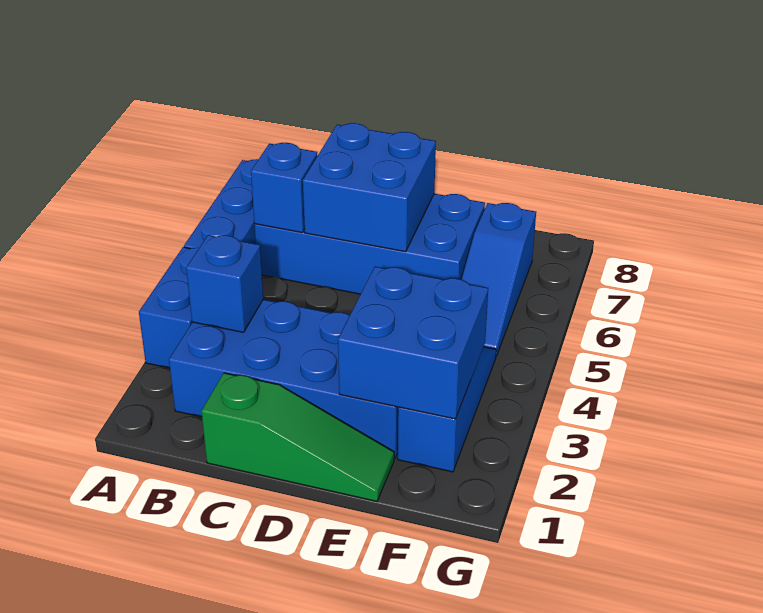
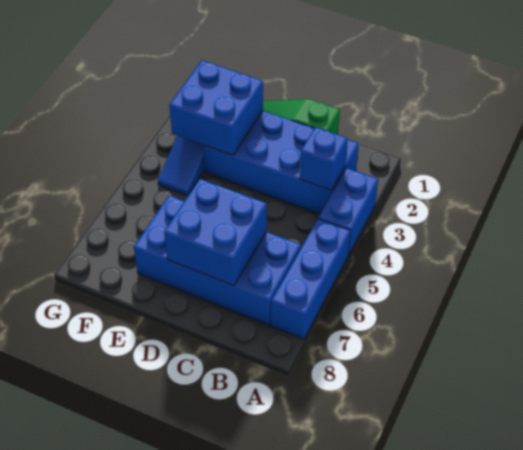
blue 1x1 brick [251,143,317,232] -> none
blue 1x3 slope [462,203,536,356] -> none

